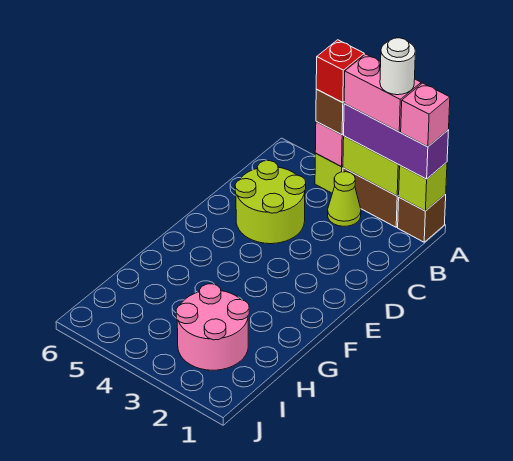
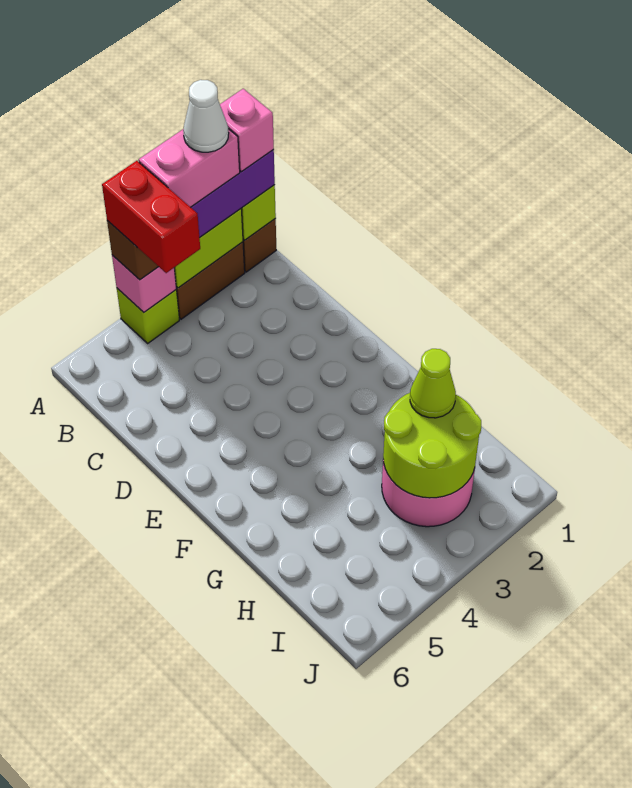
white 1x1 round brick [380,38,415,95] -> white 1x1 cone [183,80,229,152]
red 1x1 brick [316,40,364,103] -> red 1x2 brick [102,161,200,273]
lime 1x1 cone [328,172,361,226] -> lime 1x1 cone moved to [410,349,456,418]
lime 2x2 round brick [235,161,306,244] -> lime 2x2 round brick moved to [383,393,481,498]

